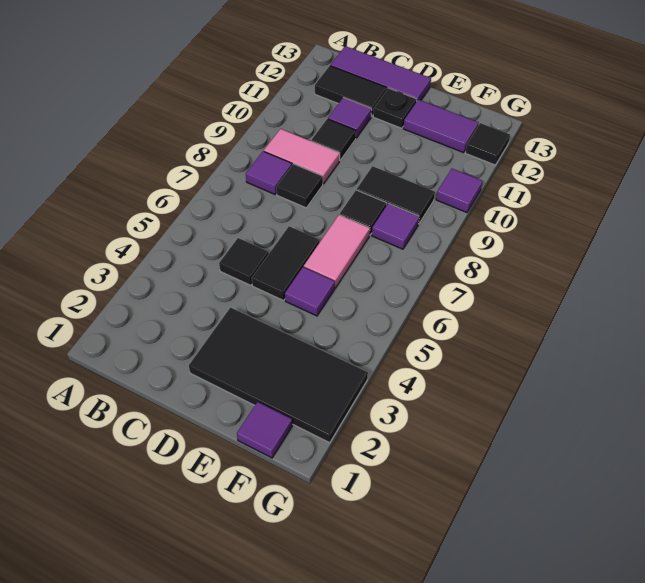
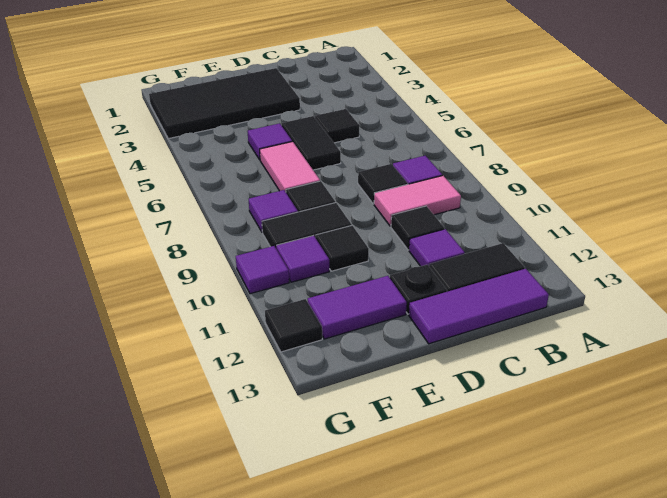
none -> black 1x1 tile [316,226,369,271]
purple 1x1 tile [237,402,292,458] -> purple 1x1 tile moved to [276,235,329,282]

